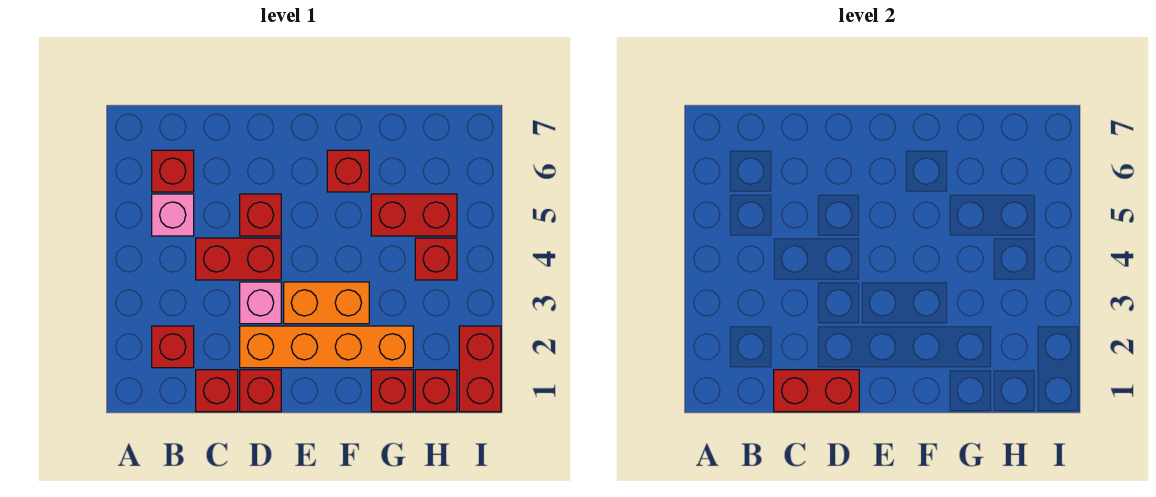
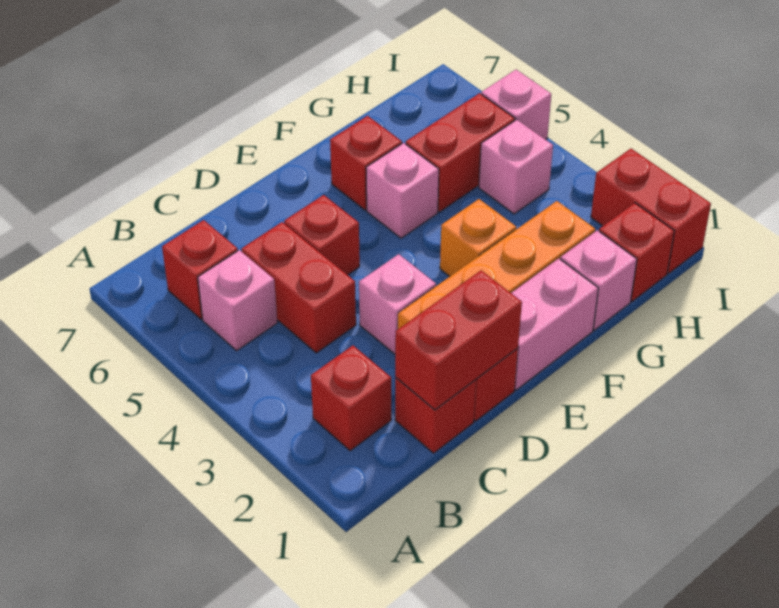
red 1x2 brick [196,238,281,280] -> red 1x2 brick turned to [242,222,356,353]
none -> pink 1x2 brick [511,258,598,390]
orange 1x2 brick [284,282,369,324] -> orange 1x1 brick [440,199,516,277]
none -> pink 1x1 brick [366,143,439,238]
red 1x1 brick [371,370,413,412] -> pink 1x1 brick [560,230,637,330]
red 1x1 brick [415,238,457,280] -> pink 1x1 brick [479,120,553,214]
none -> pink 1x1 brick [481,70,551,140]

